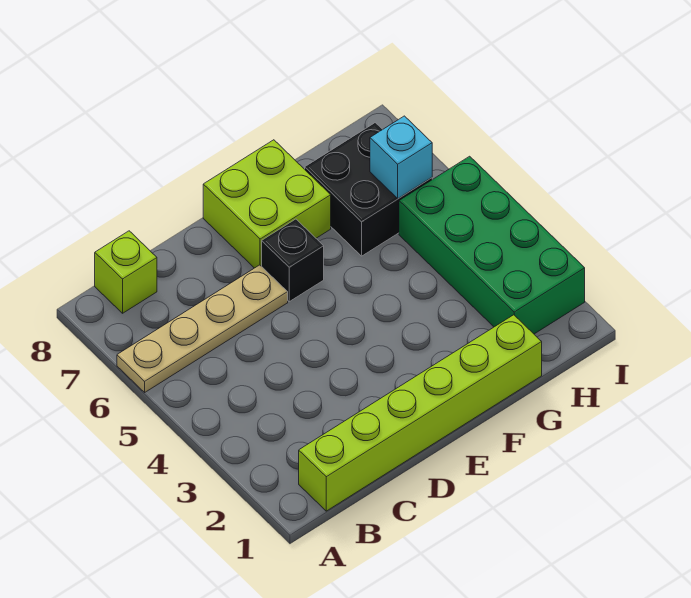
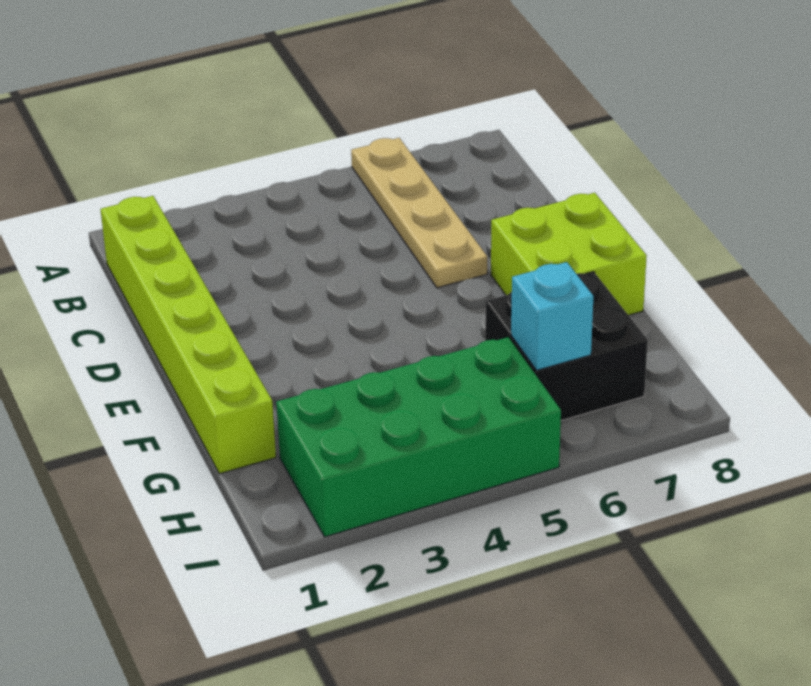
lime 1x1 brick [95,231,157,313] -> none
black 1x1 brick [262,219,324,302] -> none

